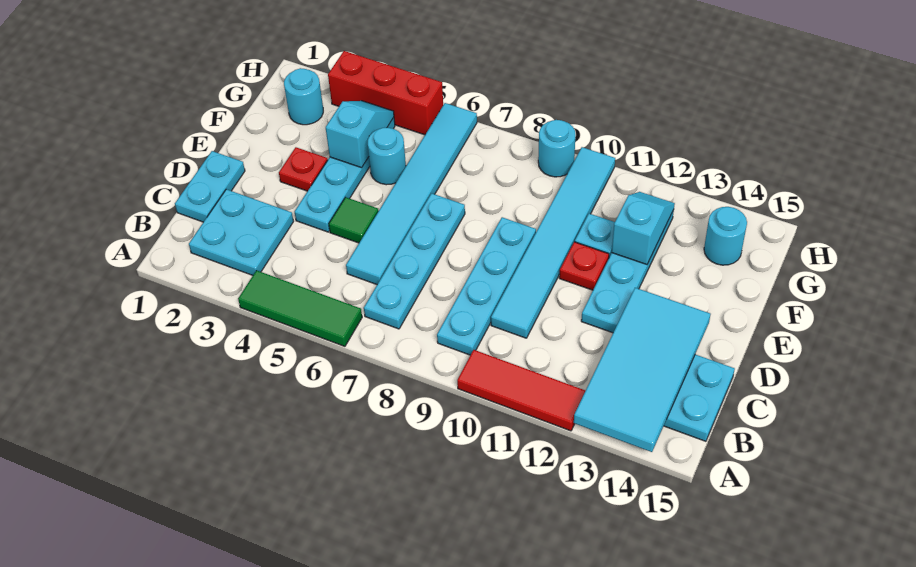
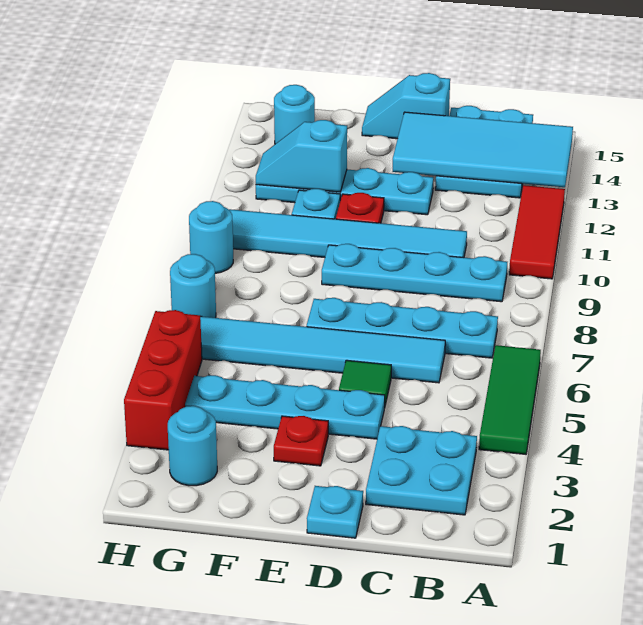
cyan 1x2 plate [175,151,245,222] -> cyan 1x1 plate [307,486,363,538]
cyan 1x2 slope [326,101,394,168] -> cyan 1x2 slope moved to [362,73,450,139]
cyan 1x1 round brick [368,128,406,185] -> cyan 1x1 round brick moved to [170,254,216,318]

